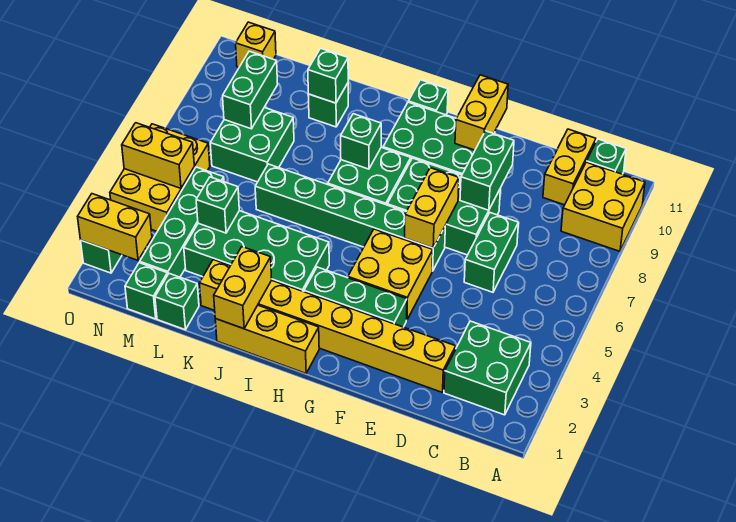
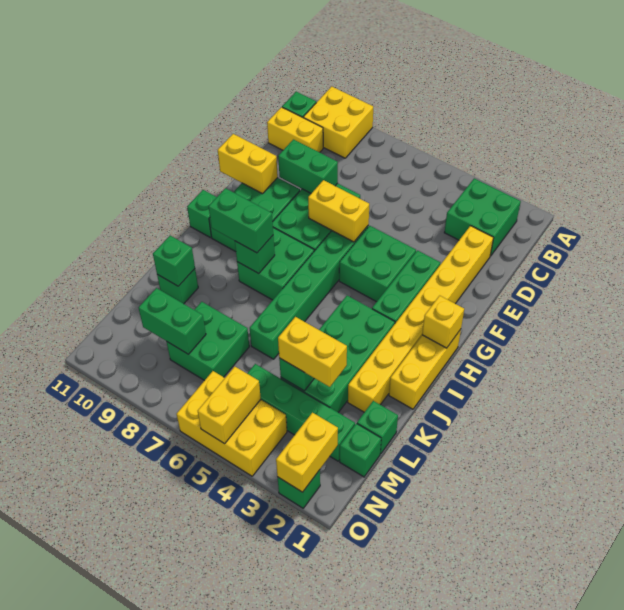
green 1x2 brick [464,213,518,292] -> green 1x2 brick moved to [209,188,273,253]
yellow 2x2 brick [348,229,433,320] -> green 2x2 brick [339,226,416,302]
yellow 1x2 brick [214,247,272,329] -> yellow 1x2 brick moved to [278,317,347,387]
yellow 1x1 brick [236,22,276,67] -> yellow 1x1 brick moved to [422,296,464,348]

